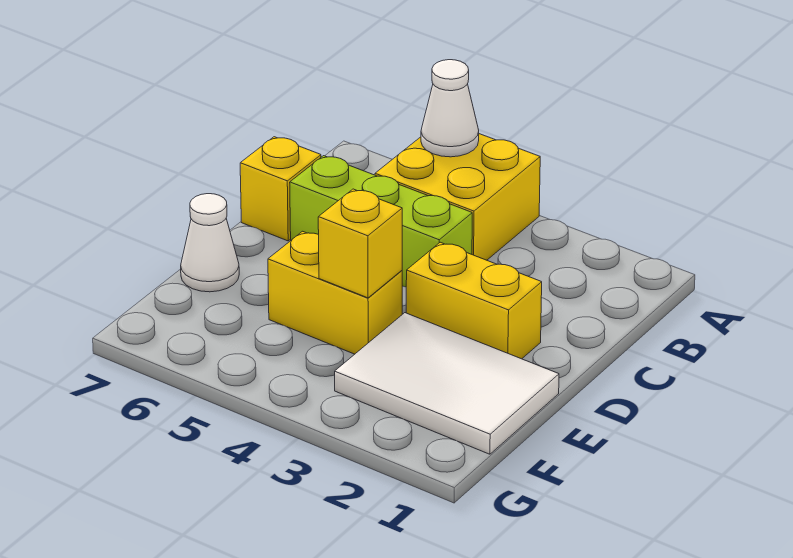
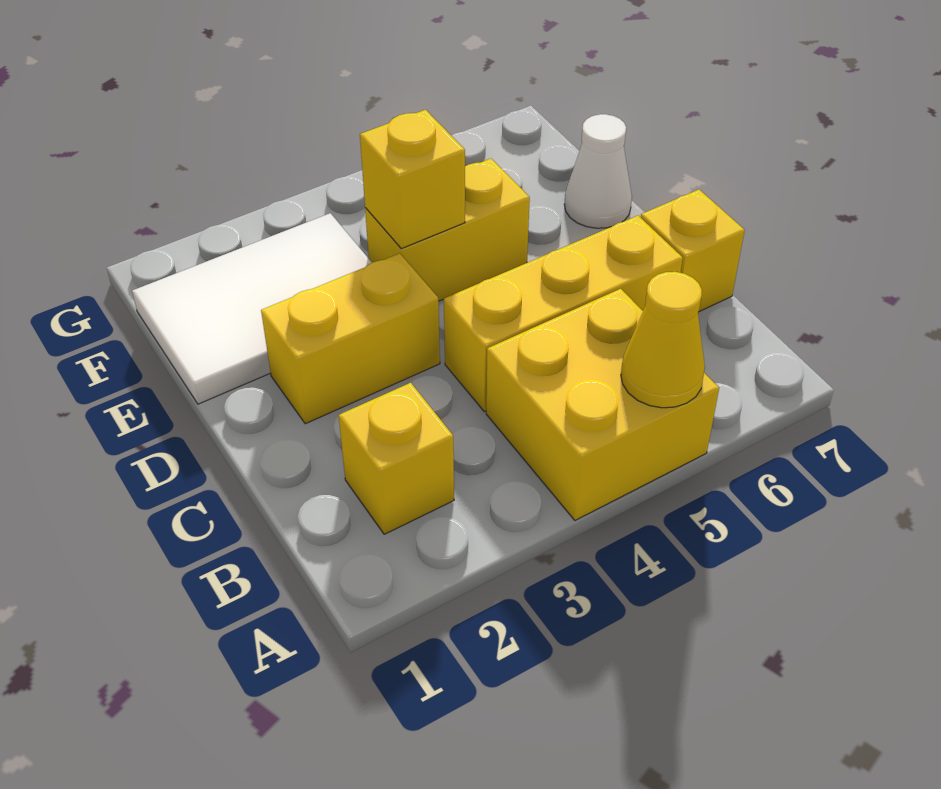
white 1x1 cone [421,60,479,157] -> yellow 1x1 cone [621,272,705,408]
none -> yellow 1x1 brick [339,383,454,534]
lime 1x3 brick [290,156,472,287] -> yellow 1x3 brick [444,216,683,412]

